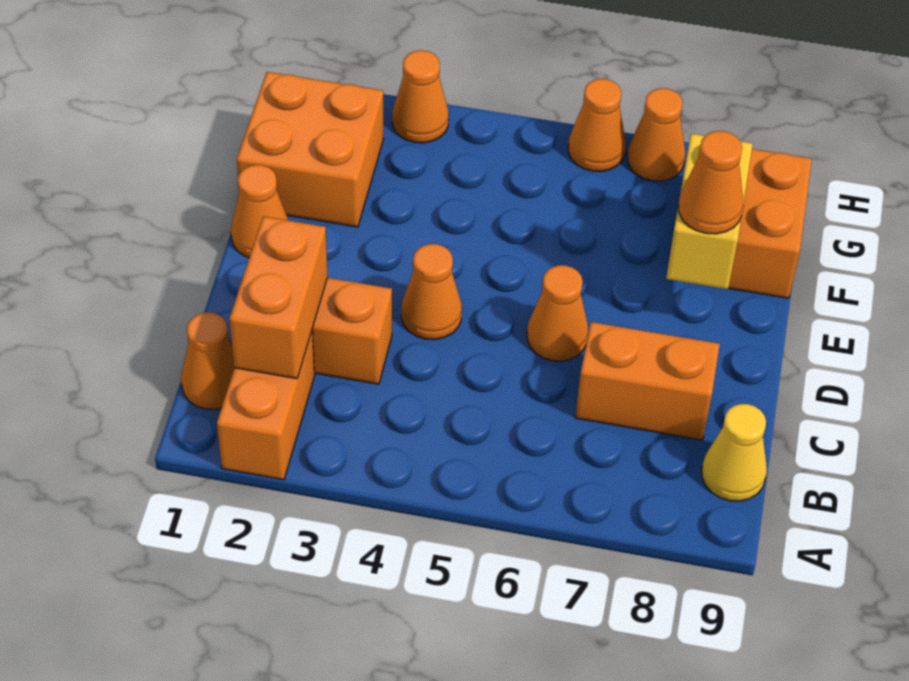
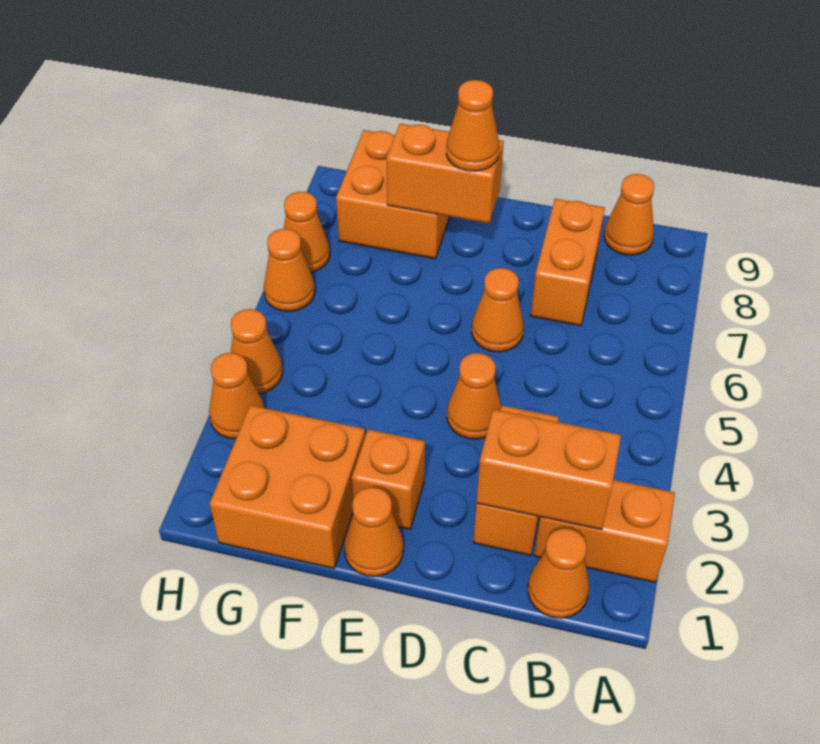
yellow 1x1 cone [702,404,767,501] -> orange 1x1 cone [604,174,654,255]
none -> orange 1x1 brick [352,429,425,529]
yellow 1x2 brick [666,134,753,289] -> orange 1x2 brick [387,124,504,223]
none -> orange 1x1 cone [231,309,283,394]

